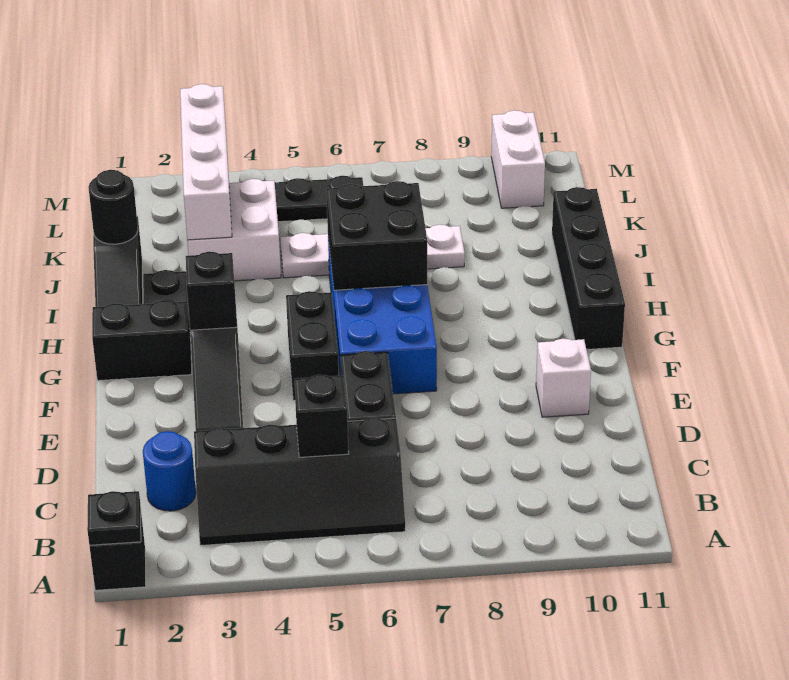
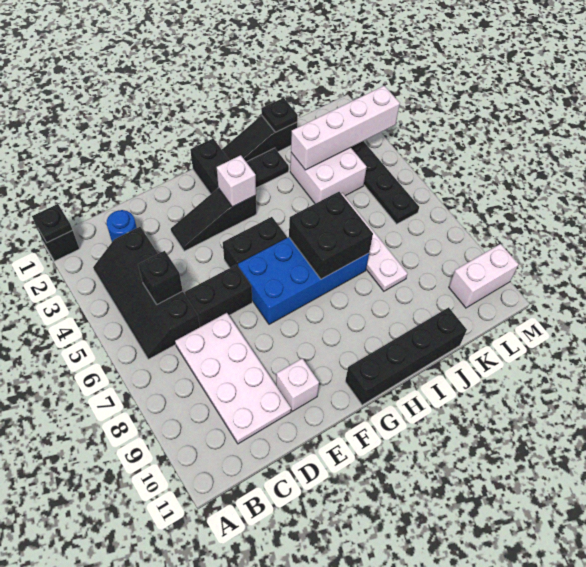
none -> white 2x4 plate [175,313,291,444]
black 1x1 brick [186,252,237,330] -> white 1x1 brick [217,155,256,207]
black 1x1 round brick [88,170,138,244] -> black 1x1 plate [262,98,298,132]

